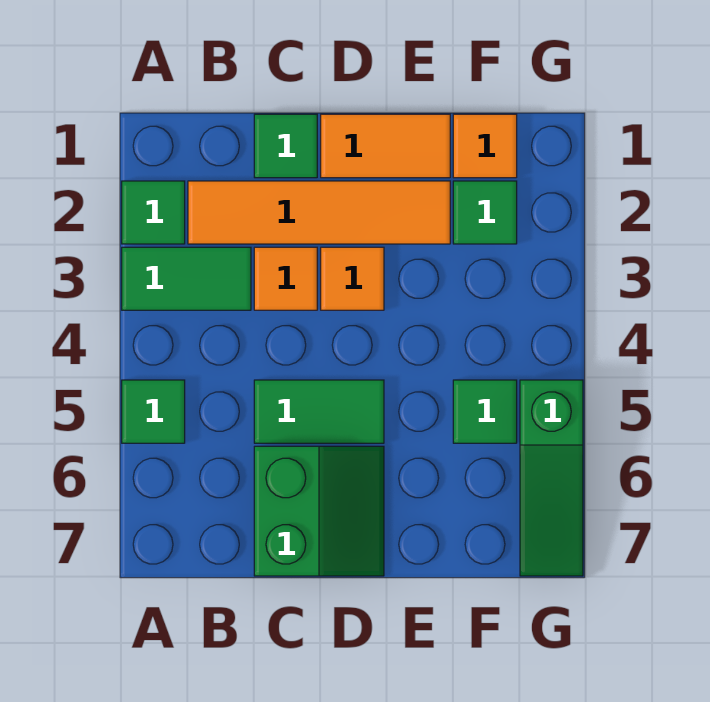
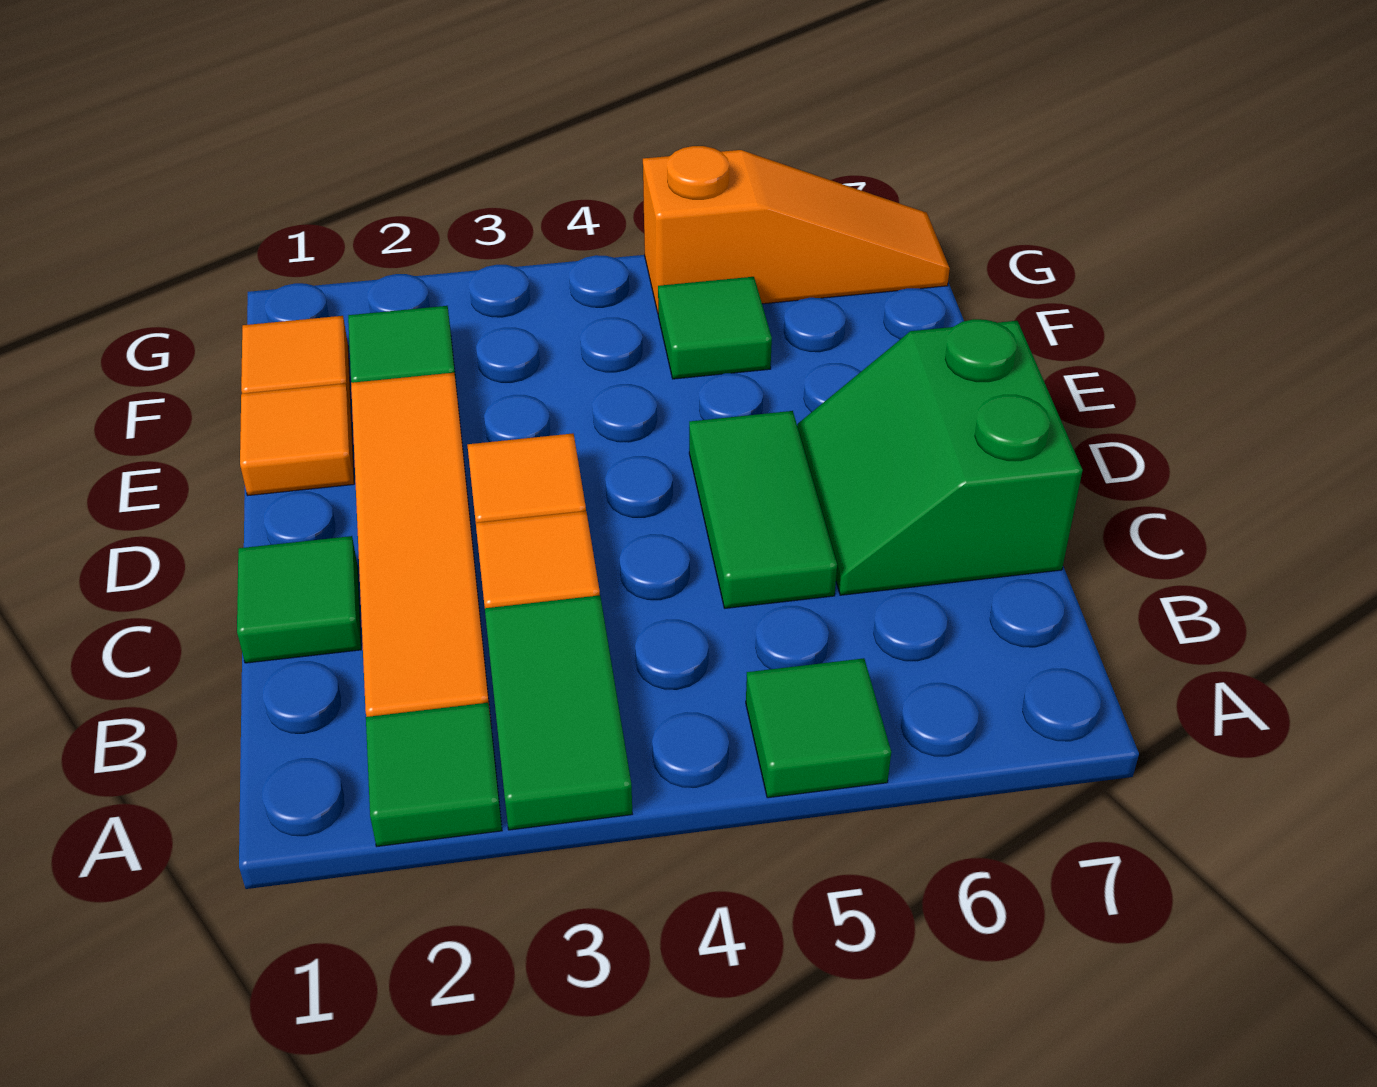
green 2x2 slope [254,446,384,576] -> green 2x2 slope turned to [797,319,1083,595]
orange 1x2 tile [321,114,450,178] -> orange 1x1 tile [240,383,354,495]
green 1x3 slope [520,380,583,576] -> orange 1x3 slope [643,146,950,312]

